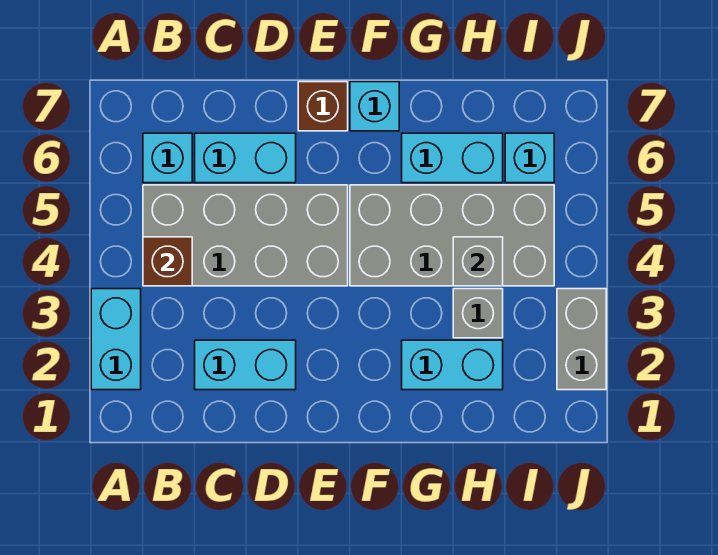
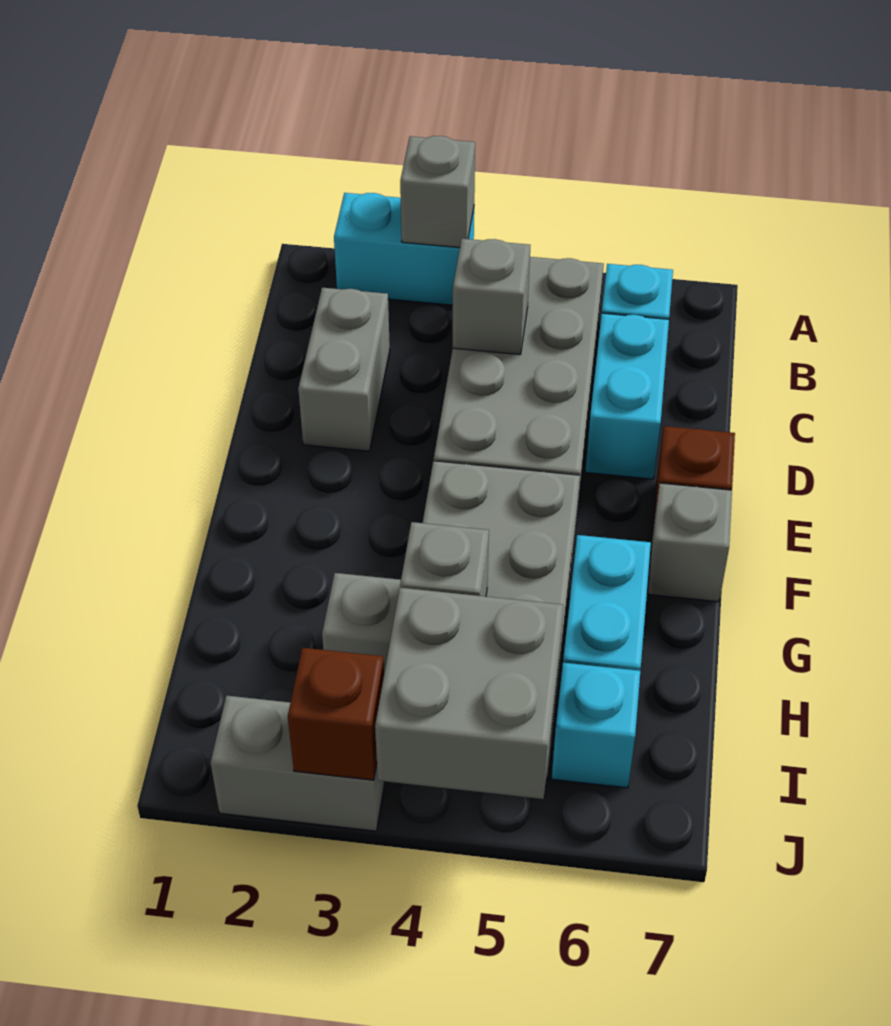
none -> grey 1x1 brick [400,136,475,248]
brown 1x1 brick [143,237,192,286] -> brown 1x1 brick moved to [288,648,384,780]
cyan 1x2 brick [195,340,296,390] -> grey 1x2 brick [298,288,390,451]
none -> grey 1x1 brick [453,239,530,355]
cyan 1x1 brick [350,82,399,131] -> grey 1x1 brick [648,483,732,602]
cyan 1x2 brick [402,340,503,390] -> none
none -> grey 2x2 brick [375,588,563,799]

